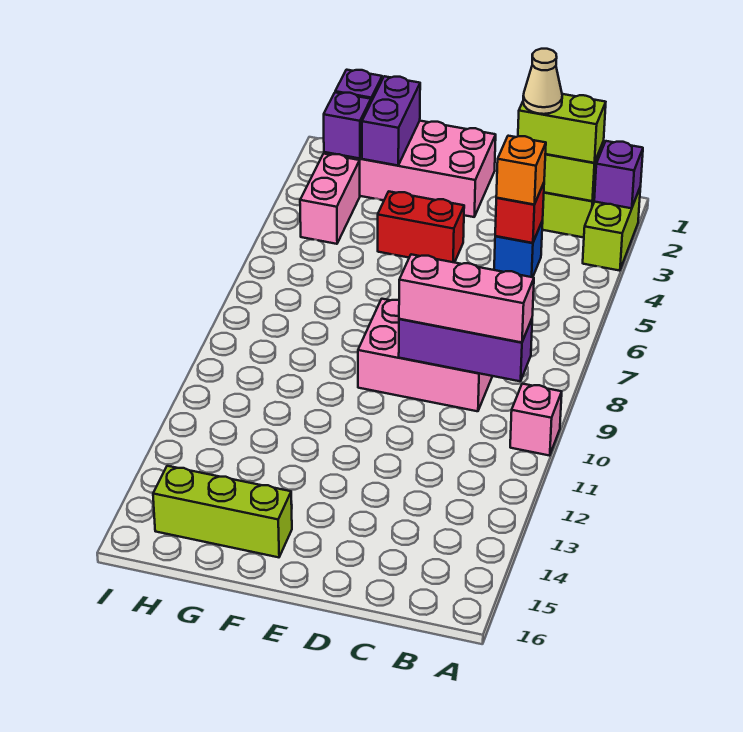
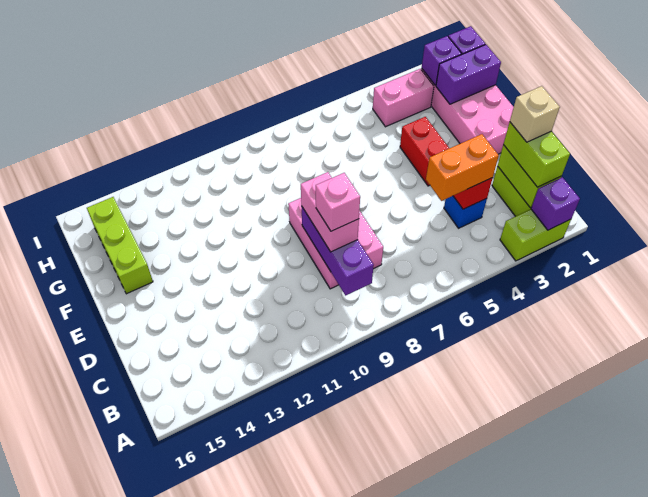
pink 1x1 brick [510,384,562,456] -> pink 1x1 brick moved to [316,173,360,231]
pink 1x3 brick [399,254,534,342] -> pink 1x2 brick [301,172,359,252]
tan 1x1 cone [523,49,562,114] -> tan 1x1 brick [510,86,560,142]
orange 1x1 brick [496,136,546,205] -> orange 1x2 brick [426,134,499,201]

